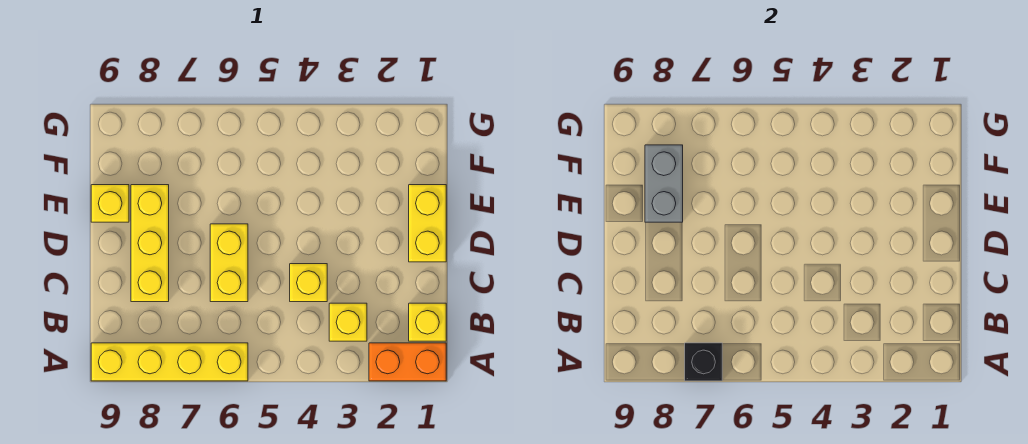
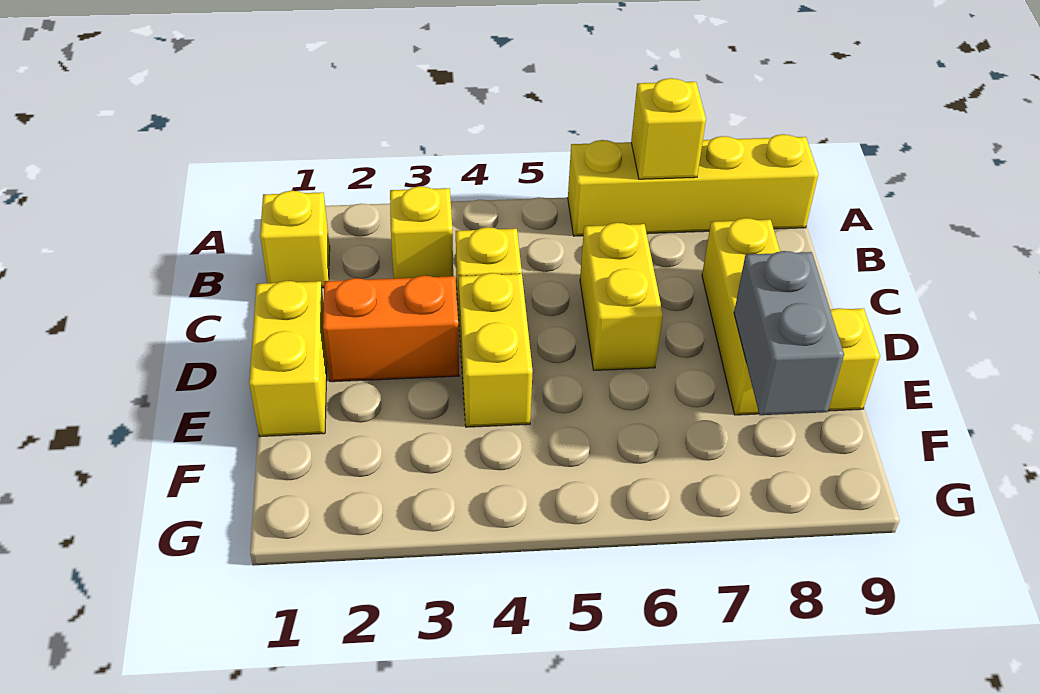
orange 1x2 brick [369,343,446,381] -> orange 1x2 brick moved to [323,276,459,382]
black 1x1 brick [685,343,722,381] -> yellow 1x1 brick [631,78,706,179]
none -> yellow 1x2 brick [459,273,533,427]

